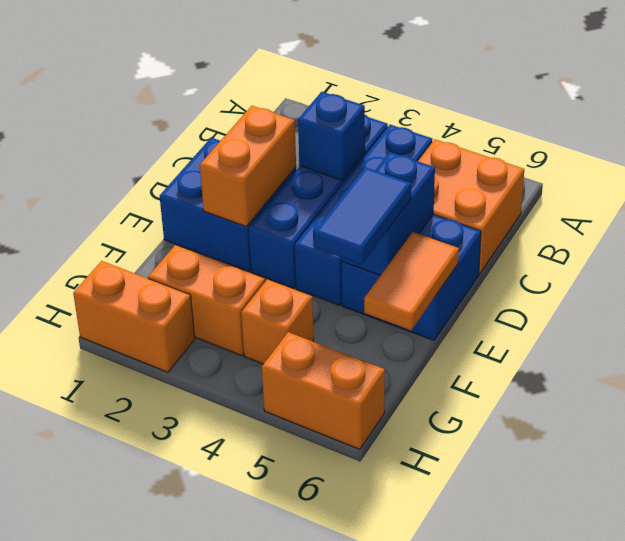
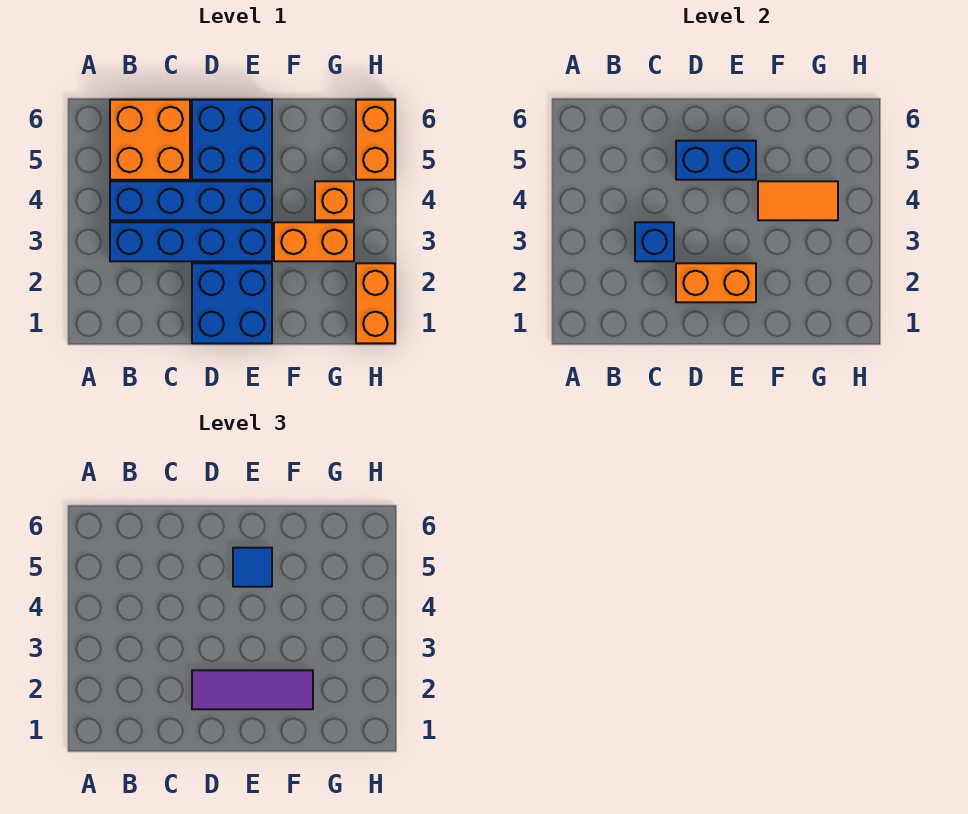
none -> purple 1x3 tile [192,670,313,709]
blue 1x2 tile [314,167,411,264] -> blue 1x1 tile [233,548,272,587]
orange 1x2 tile [364,232,459,330] -> orange 1x2 tile moved to [758,181,838,220]
orange 1x2 brick [148,245,265,356] -> orange 1x2 brick turned to [274,222,354,261]

